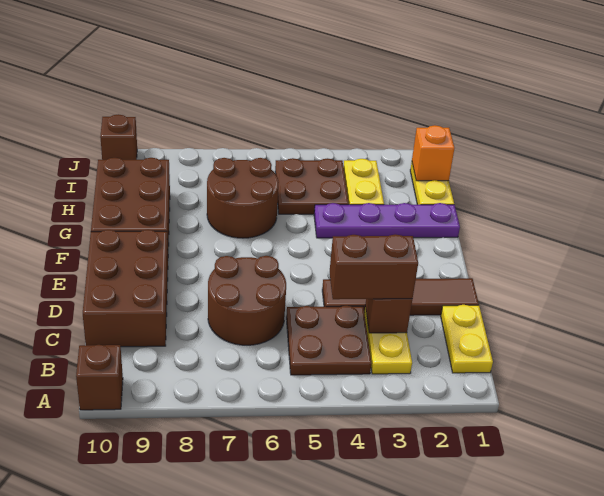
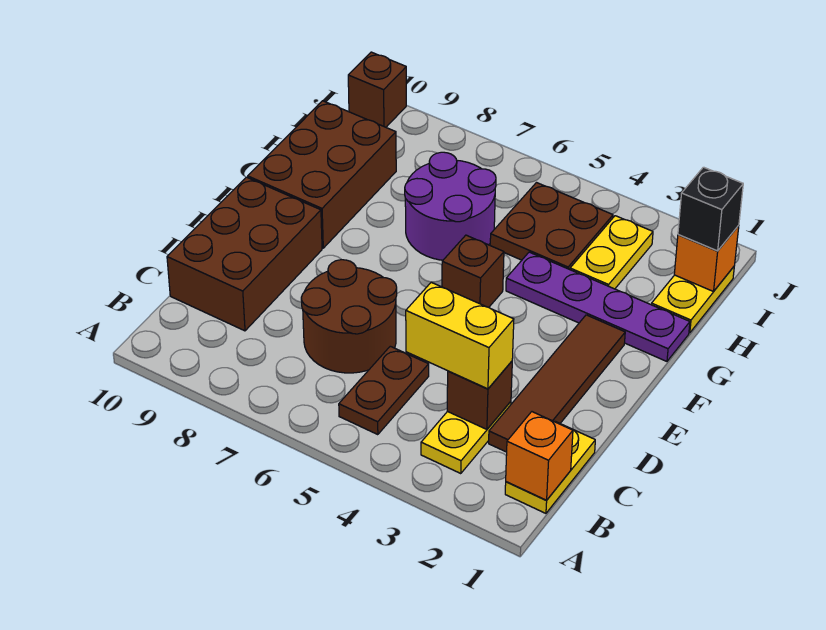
brown 1x1 brick [76,345,123,410] -> brown 1x1 brick moved to [442,235,504,307]
none -> orange 1x1 brick [506,412,573,500]
brown 2x2 plate [286,306,371,375] -> brown 1x2 plate [339,346,429,435]
brown 1x2 brick [330,234,418,299] -> yellow 1x2 brick [406,282,514,389]
brown 1x4 tile [322,278,479,315] -> brown 1x4 tile turned to [489,315,625,452]
brown 2x2 round brick [207,158,279,238] -> purple 2x2 round brick [405,152,496,260]
none -> black 1x1 brick [678,167,743,251]

